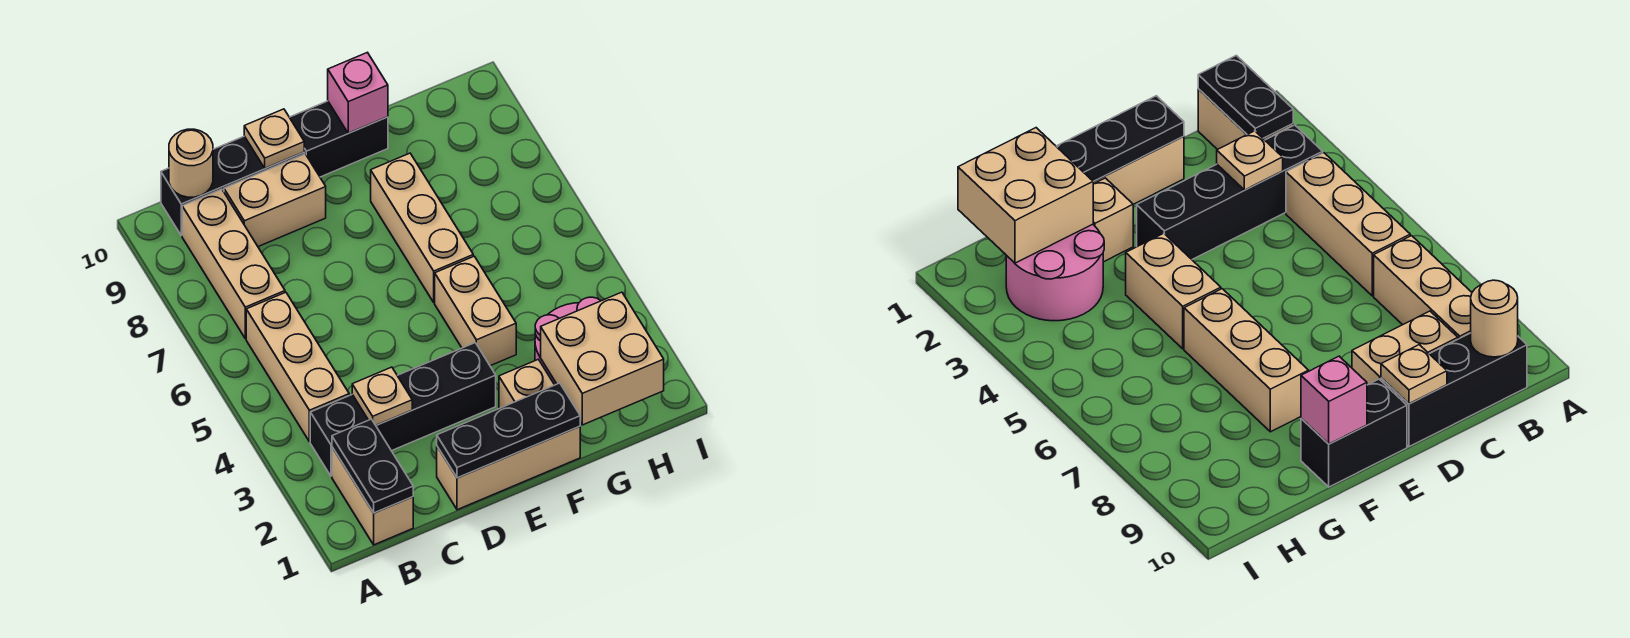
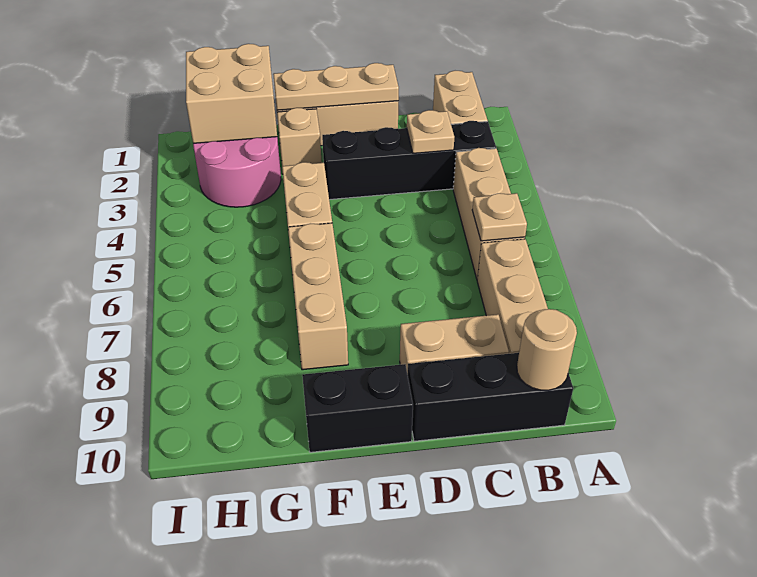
black 1x2 plate [332,419,413,513] -> none
black 1x3 plate [437,383,580,478] -> tan 1x3 plate [273,63,399,110]
tan 1x1 plate [244,109,304,168] -> tan 1x1 plate moved to [472,193,527,241]
pink 1x1 brick [328,52,388,133] -> none

